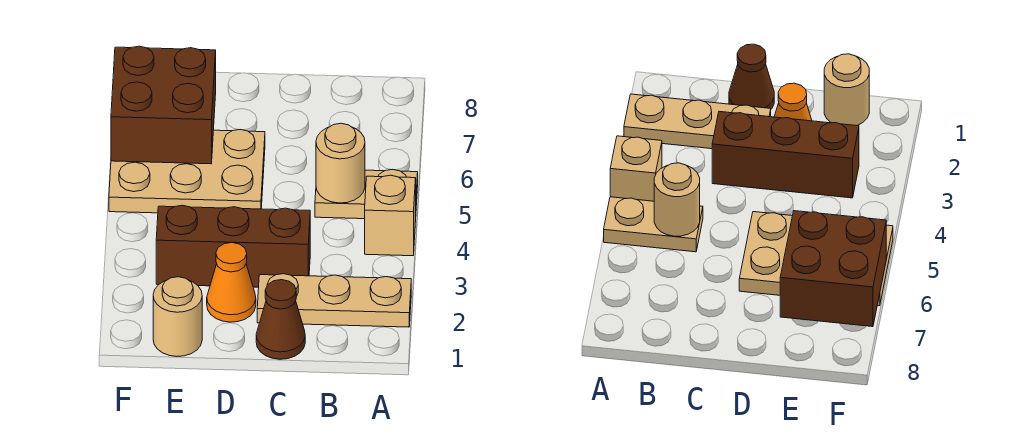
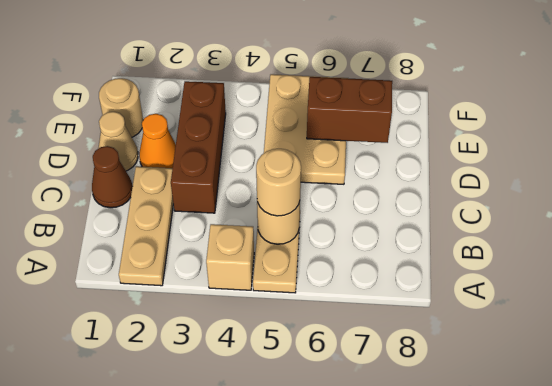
none -> tan 1x1 round brick [256,149,301,216]
none -> tan 1x1 cone [98,112,138,171]
brown 2x2 brick [111,46,216,164] -> brown 1x2 brick [307,77,392,143]

